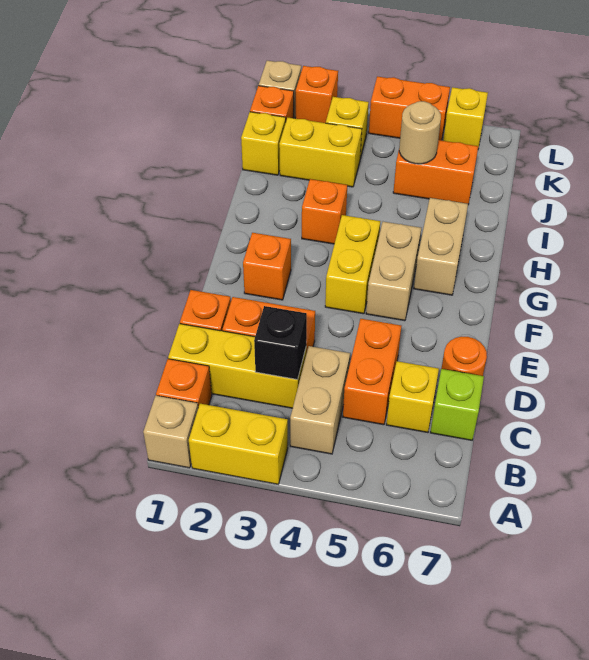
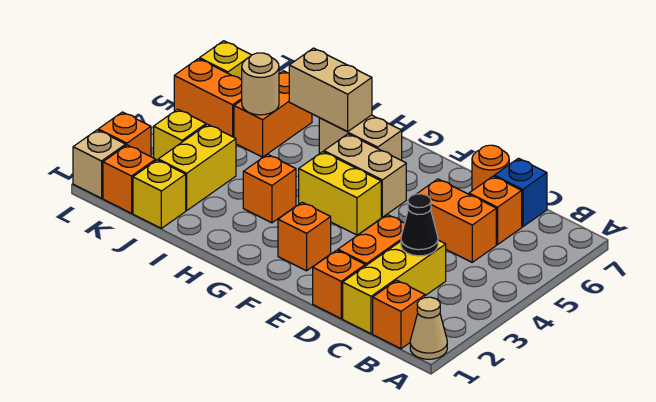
tan 1x1 brick [143,396,198,468] -> tan 1x1 cone [410,297,447,359]
yellow 1x2 brick [189,404,288,484] -> none
tan 1x2 brick [290,346,350,454] -> tan 1x2 brick moved to [289,48,372,132]
black 1x1 brick [254,306,307,380] -> black 1x1 cone [401,194,438,256]
yellow 1x1 brick [386,361,439,433] -> orange 1x1 brick [469,176,522,245]
lime 1x1 brick [430,369,484,440] -> blue 1x1 brick [494,158,547,227]
orange 1x2 brick [369,76,450,140] -> orange 1x2 brick turned to [174,59,242,137]

